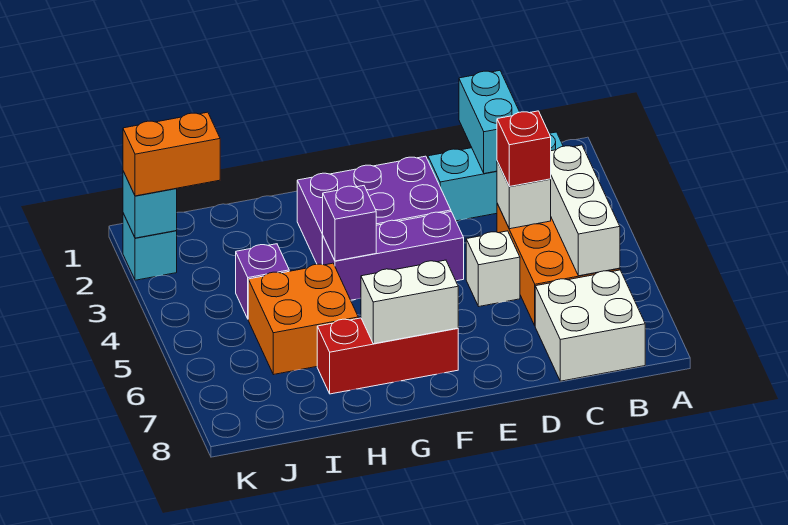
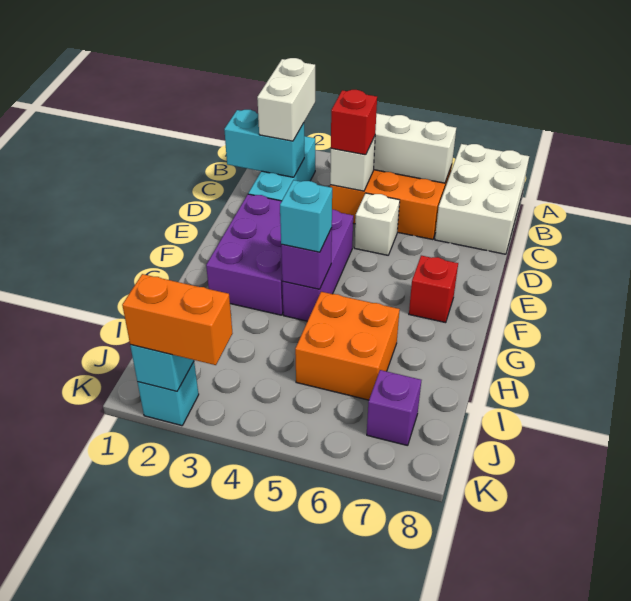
white 2x2 brick [535,270,645,381] -> white 2x3 brick [435,144,529,254]
red 1x3 brick [317,318,458,394] -> red 1x1 brick [409,256,458,323]
white 1x2 brick [361,260,458,344] -> white 1x2 brick moved to [257,58,315,141]
none -> cyan 1x1 brick [280,180,332,252]
purple 1x1 brick [236,244,289,318] -> purple 1x1 brick moved to [367,370,421,446]
orange 1x2 brick [123,112,220,196] -> orange 1x2 brick turned to [122,274,233,365]

